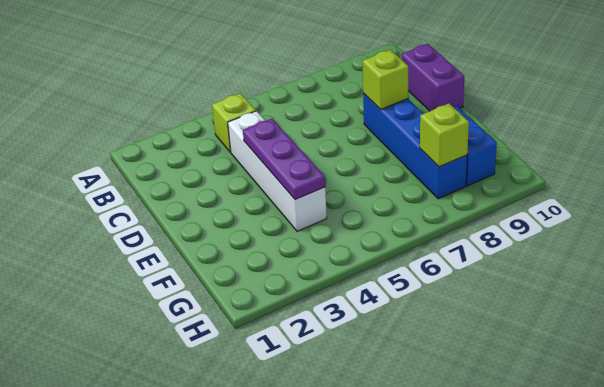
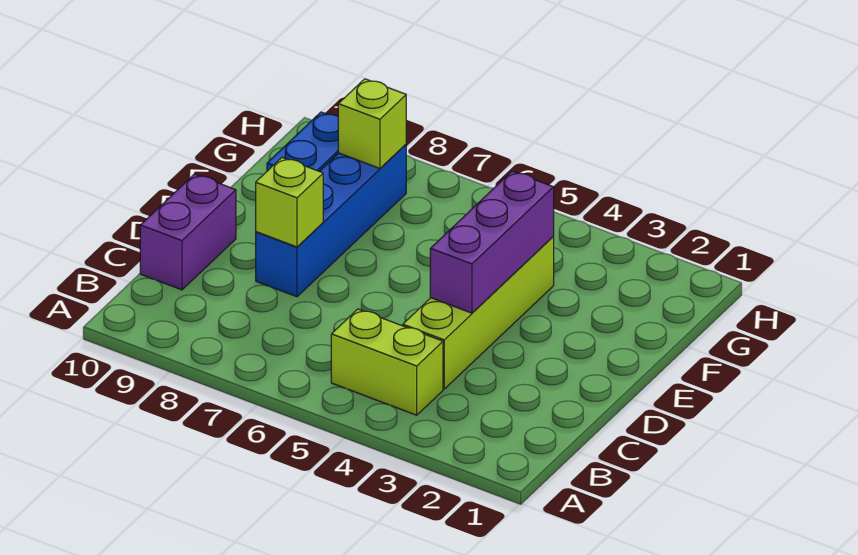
lime 1x1 brick [212,93,256,152] -> lime 1x2 brick [331,309,443,415]
white 1x4 brick [228,111,327,231] -> lime 1x4 brick [403,237,554,389]
purple 1x3 plate [243,119,325,200] -> purple 1x3 brick [430,171,554,313]

